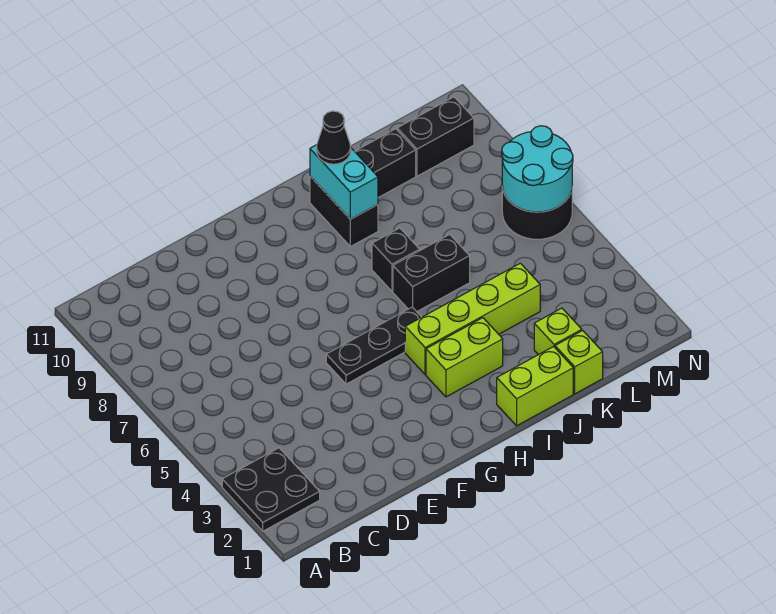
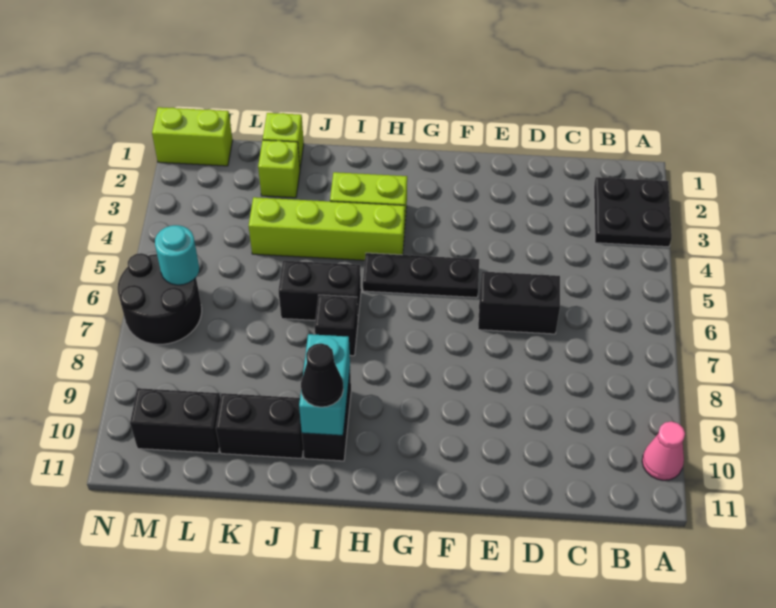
none -> pink 1x1 cone [642,421,685,480]
none -> black 1x2 brick [478,272,560,334]
lime 1x2 brick [497,347,573,426] -> lime 1x2 brick moved to [152,107,233,166]
cyan 2x2 round brick [502,126,573,212] -> cyan 1x1 round brick [155,225,199,285]

